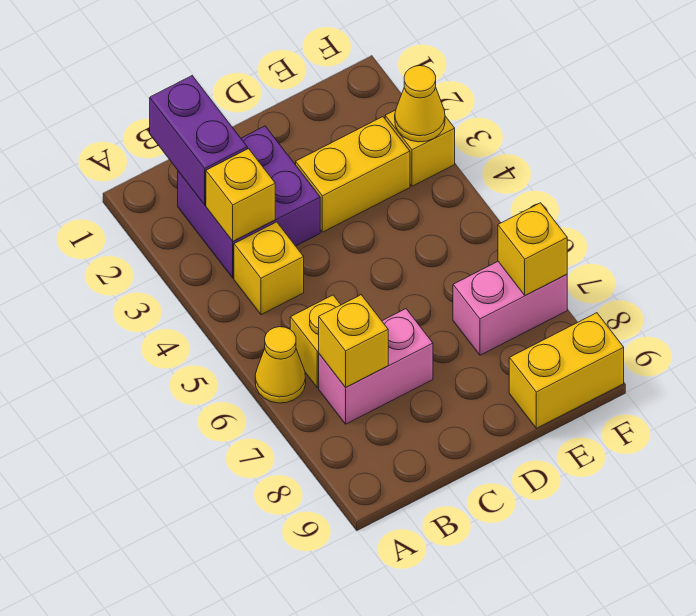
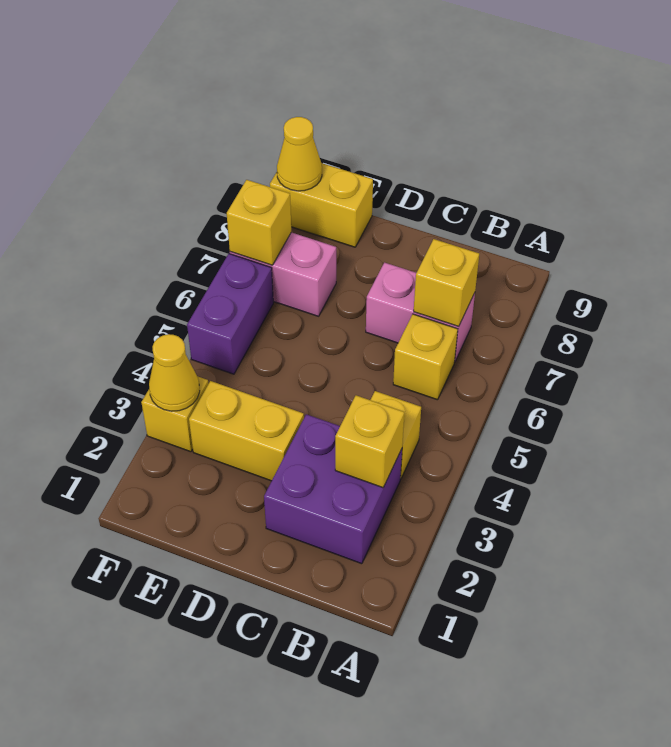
yellow 1x1 cone [255,327,306,403] -> yellow 1x1 cone moved to [277,117,322,191]
purple 1x2 brick [150,76,247,205] -> purple 1x2 brick moved to [187,254,273,374]

